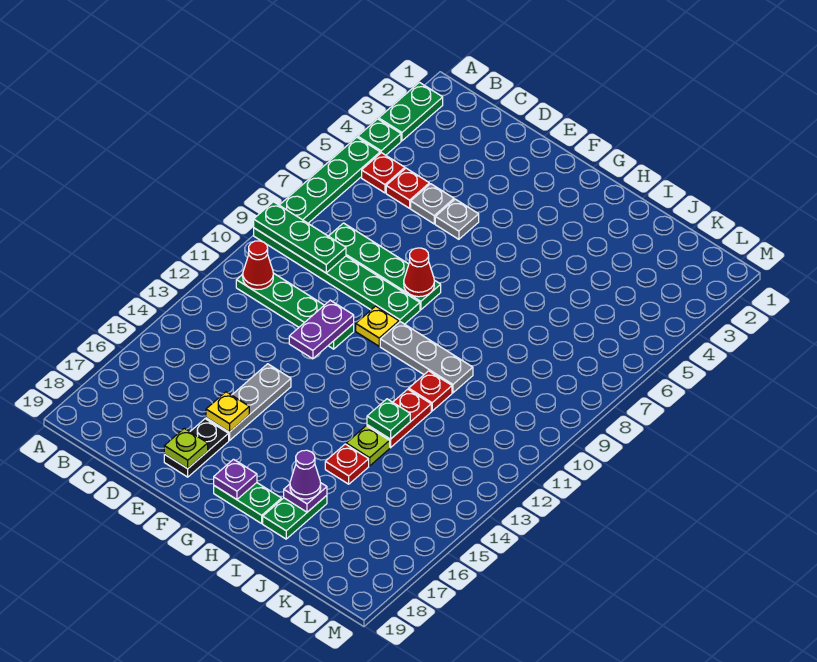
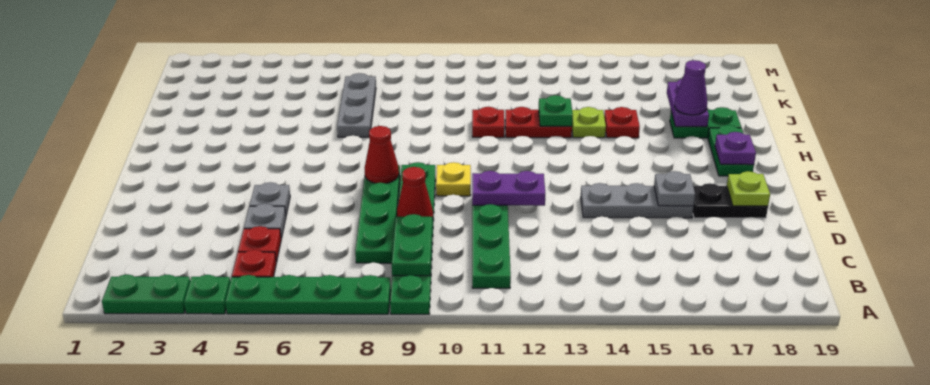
green 1x3 plate [254,202,346,273] -> green 1x2 plate [392,214,432,276]
red 1x1 cone [243,241,273,289] -> red 1x1 cone moved to [397,167,433,218]
yellow 1x1 plate [206,392,249,432] -> grey 1x1 plate [654,171,695,206]
grey 1x3 plate [380,322,473,393] -> grey 1x3 plate moved to [337,73,376,137]
purple 1x1 plate [284,483,327,512] -> purple 1x2 plate [667,79,709,127]

